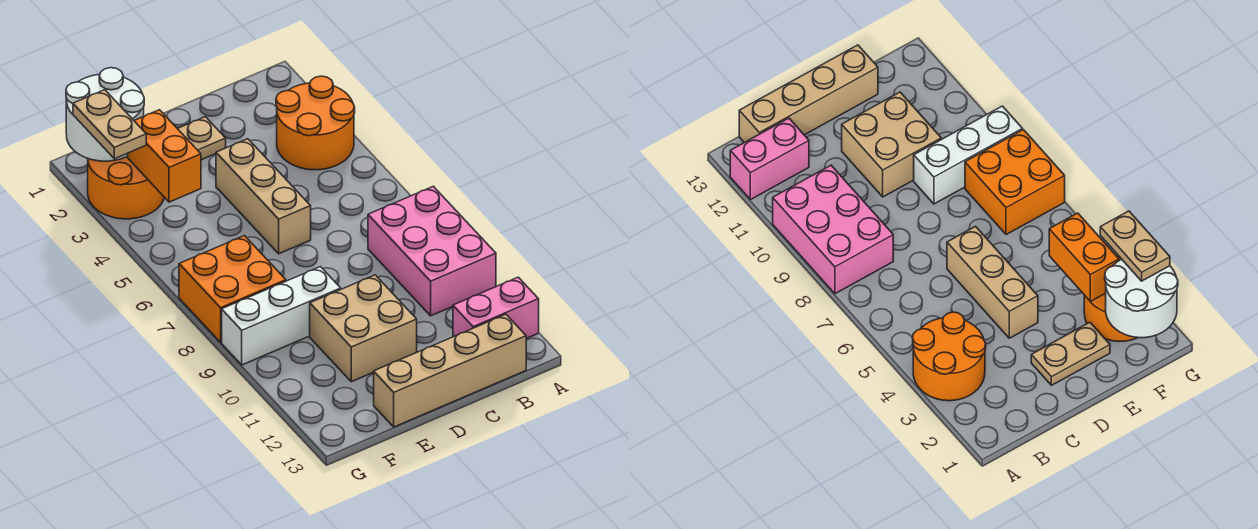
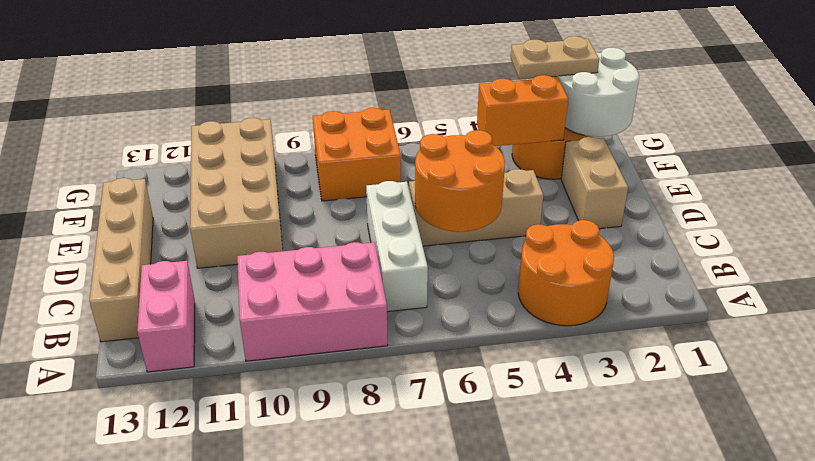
none -> orange 2x2 round brick [415,130,505,232]
tan 1x2 plate [178,117,226,160] -> tan 1x2 brick [561,137,628,229]
tan 2x2 brick [310,275,417,382] -> tan 2x4 brick [190,118,283,268]
white 1x3 brick [222,267,341,365] -> white 1x3 brick moved to [366,181,428,312]

